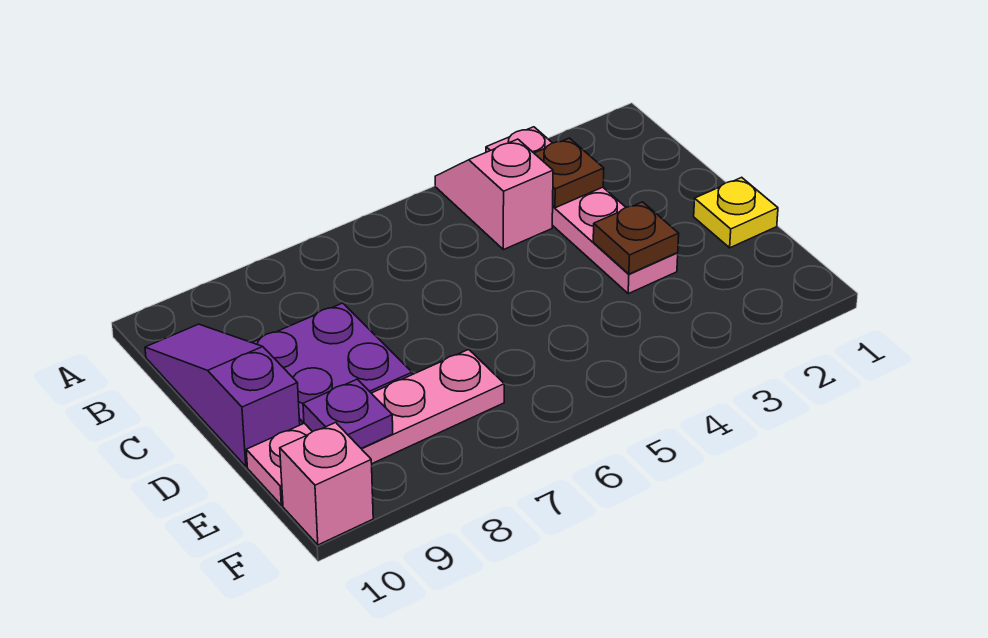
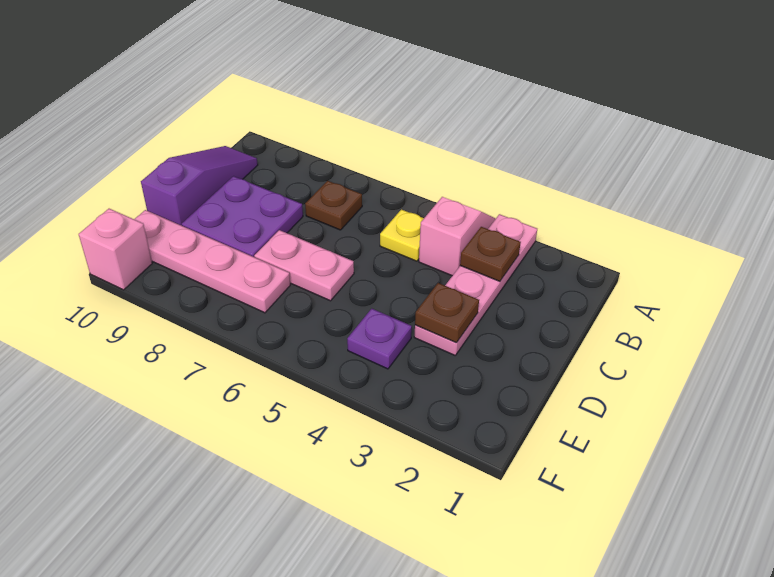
none -> brown 1x1 plate [305,181,362,230]
yellow 1x1 plate [694,177,778,248] -> yellow 1x1 plate moved to [380,209,424,261]
none -> pink 1x2 plate [254,230,354,301]
purple 1x1 plate [303,379,393,448] -> purple 1x1 plate moved to [347,309,412,369]

